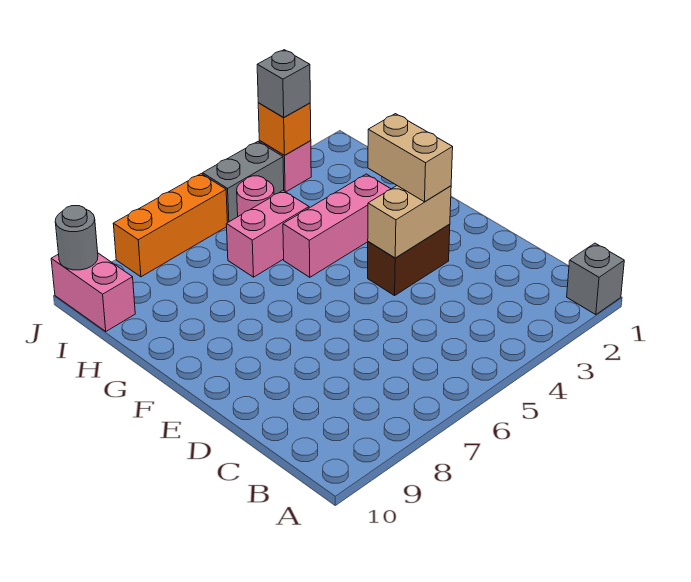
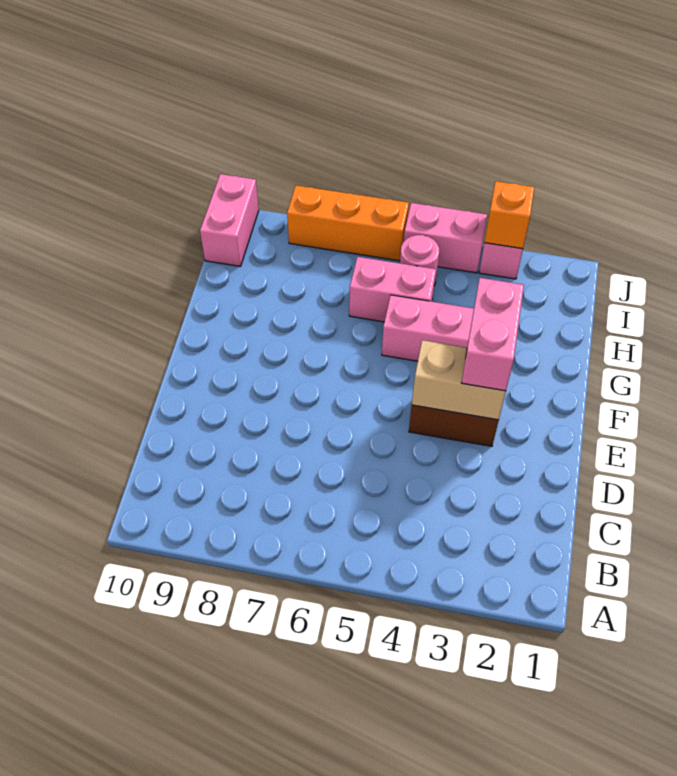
grey 1x1 brick [567,243,624,315] -> none
tan 1x2 brick [368,114,453,202] -> pink 1x2 brick [462,278,524,391]
grey 1x1 brick [257,50,310,118] -> none
grey 1x2 brick [203,142,284,222] -> pink 1x2 brick [404,203,487,273]
grey 1x1 round brick [55,206,98,270] -> none

